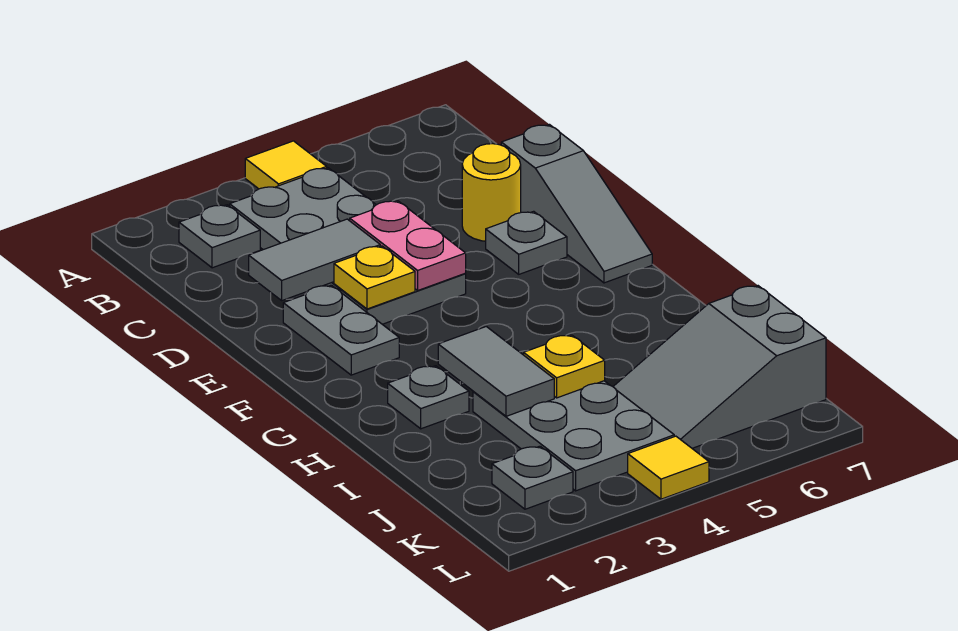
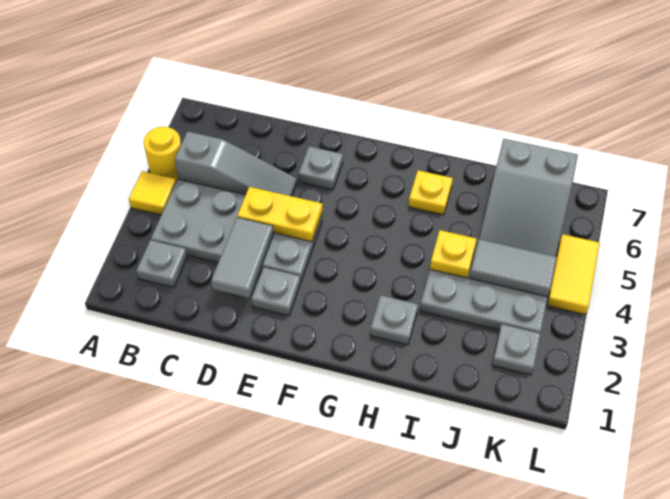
pink 1x2 plate [350,201,466,290] -> yellow 1x2 plate [237,187,322,242]
yellow 1x1 round brick [462,144,521,241] -> yellow 1x1 round brick moved to [144,127,181,181]
grey 1x3 slope [501,125,652,283] -> grey 1x3 slope moved to [175,132,297,196]
grey 1x2 plate [283,285,399,375] -> grey 1x1 plate [252,267,300,316]
yellow 1x1 plate [334,246,415,309] -> yellow 1x1 plate moved to [408,170,453,215]
grey 1x2 tile [438,327,554,416] -> grey 1x2 tile moved to [470,239,557,297]
yellow 1x1 tile [628,436,709,499] -> yellow 1x2 tile [547,234,600,315]

